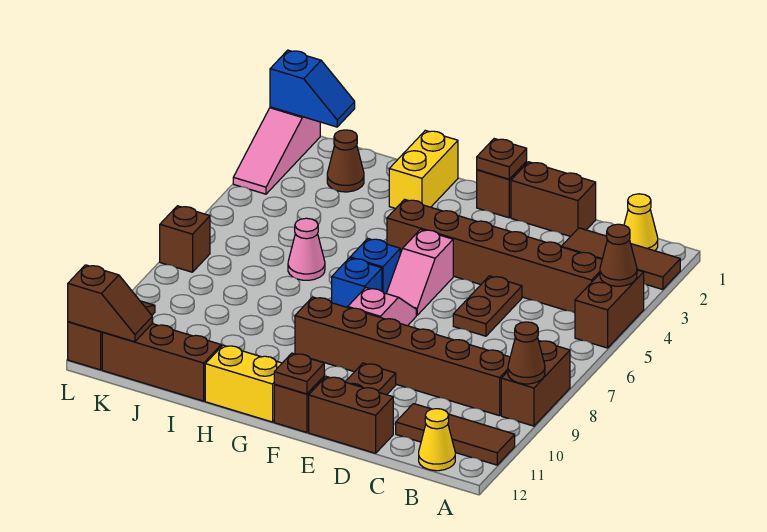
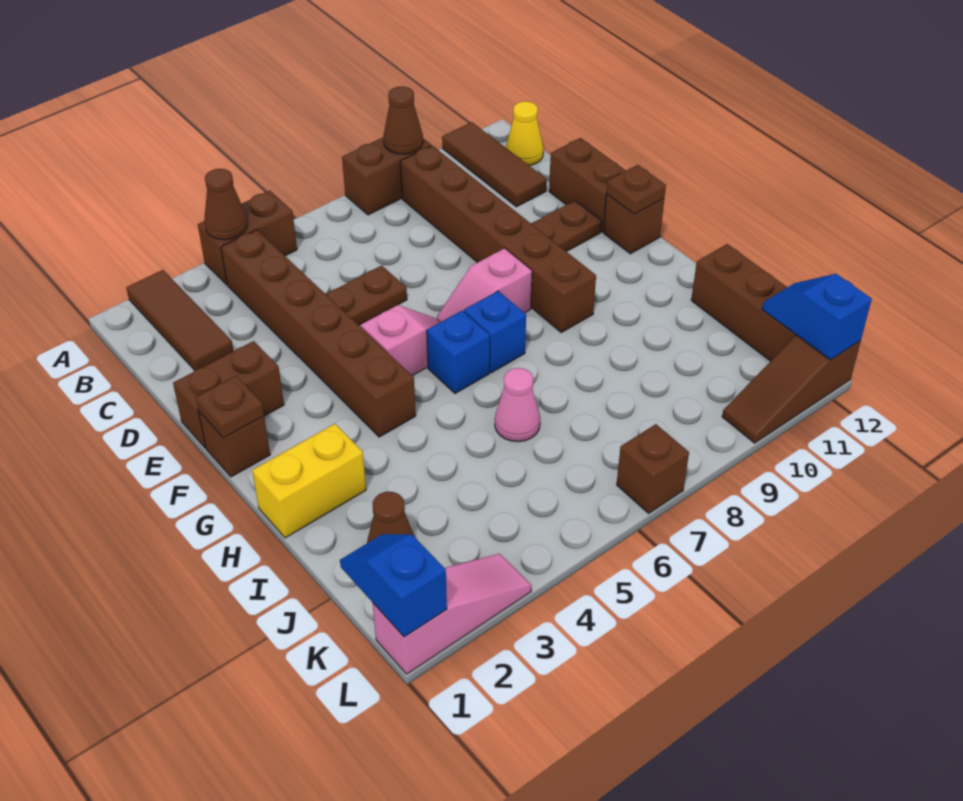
yellow 1x1 cone [624,194,658,251] -> none
brown 1x2 brick [511,162,596,237] -> brown 1x2 brick turned to [173,341,284,448]
yellow 1x2 brick [205,345,282,422] -> none
brown 1x2 slope [68,265,152,342] -> blue 1x2 slope [762,274,872,360]

